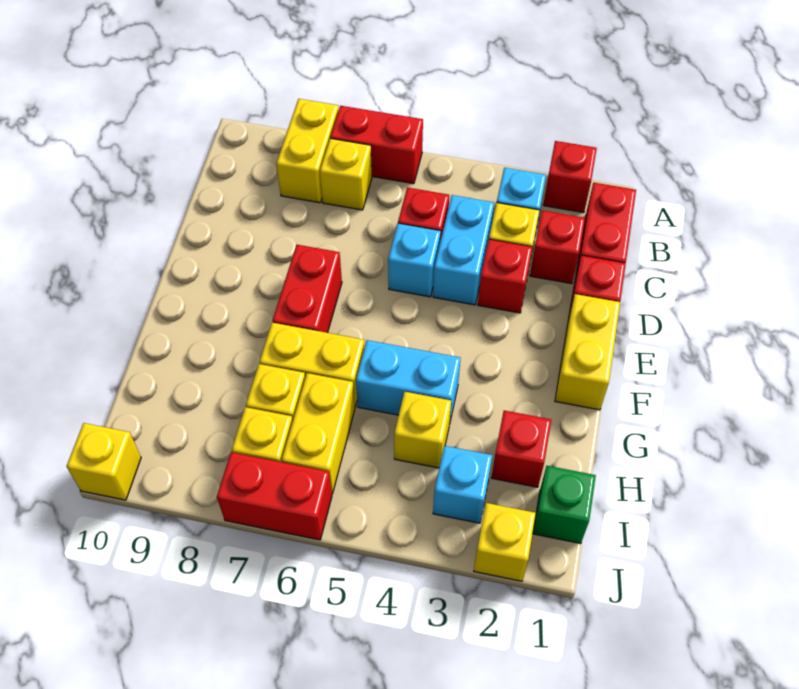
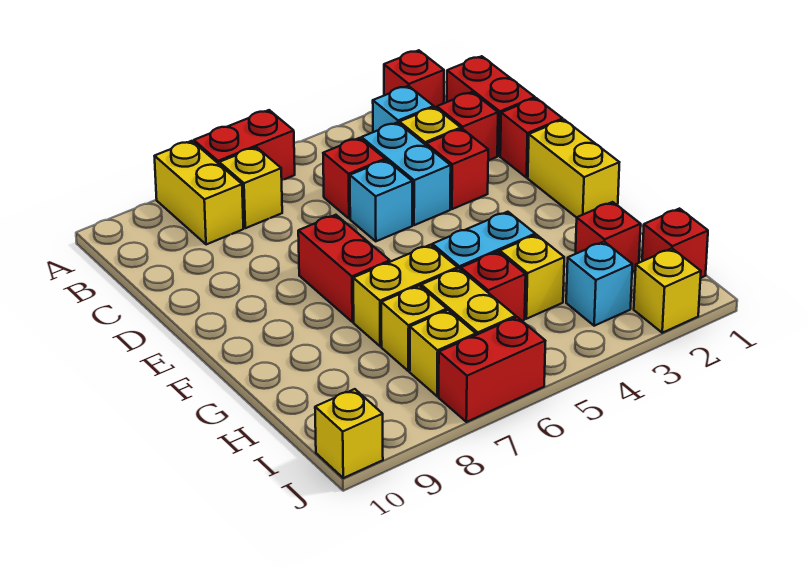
none -> red 1x1 brick [461,252,526,321]
green 1x1 brick [533,466,596,544] -> red 1x1 brick [642,209,708,278]

